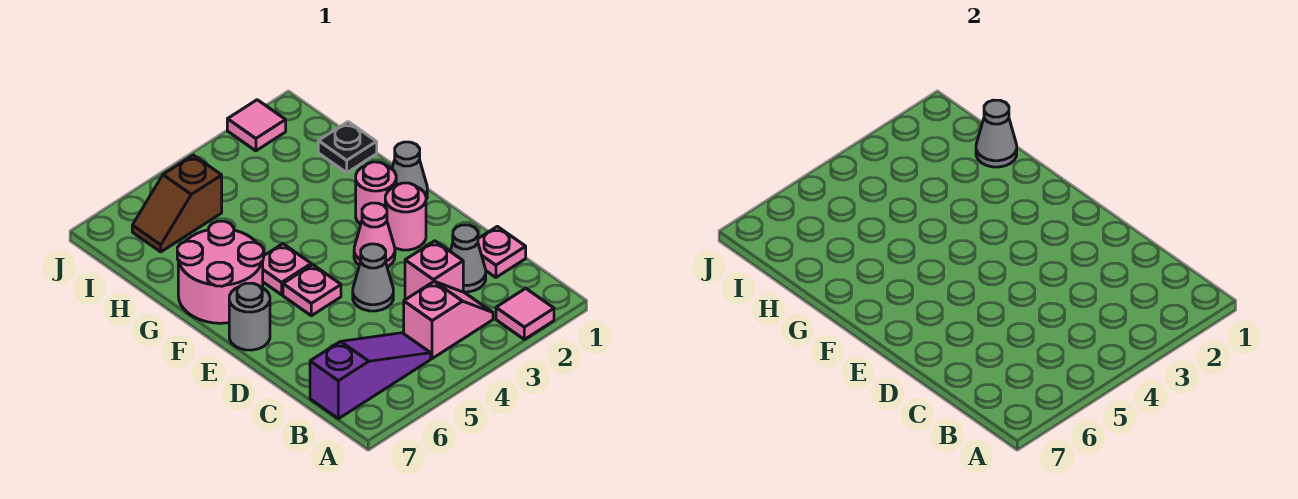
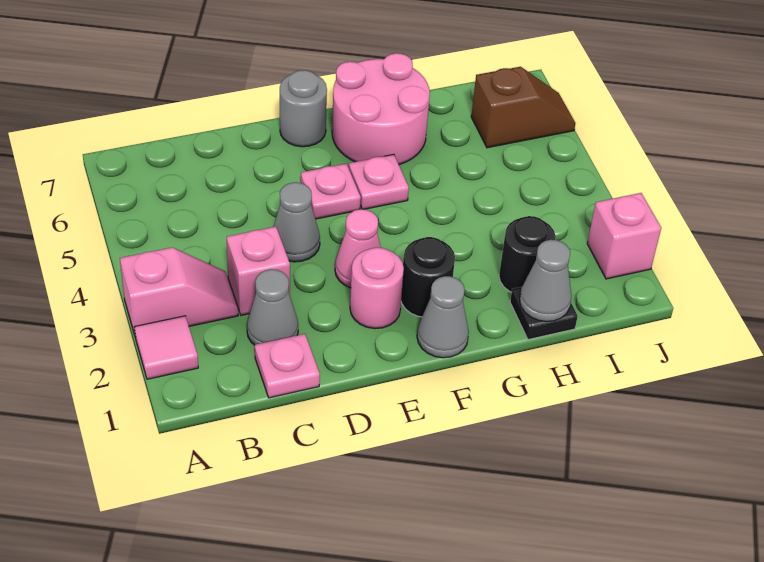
pink 1x2 slope [404,281,493,359] -> pink 1x2 slope turned to [120,248,238,338]
purple 1x3 slope [310,333,431,419] -> none
pink 1x1 round brick [356,162,396,224] -> black 1x1 round brick [401,237,455,317]
none -> black 1x1 round brick [499,216,556,292]
brown 1x2 slope [132,155,222,252] -> brown 1x2 slope turned to [471,67,576,148]
pink 1x1 tile [227,100,286,151] -> pink 1x1 brick [587,193,661,279]

